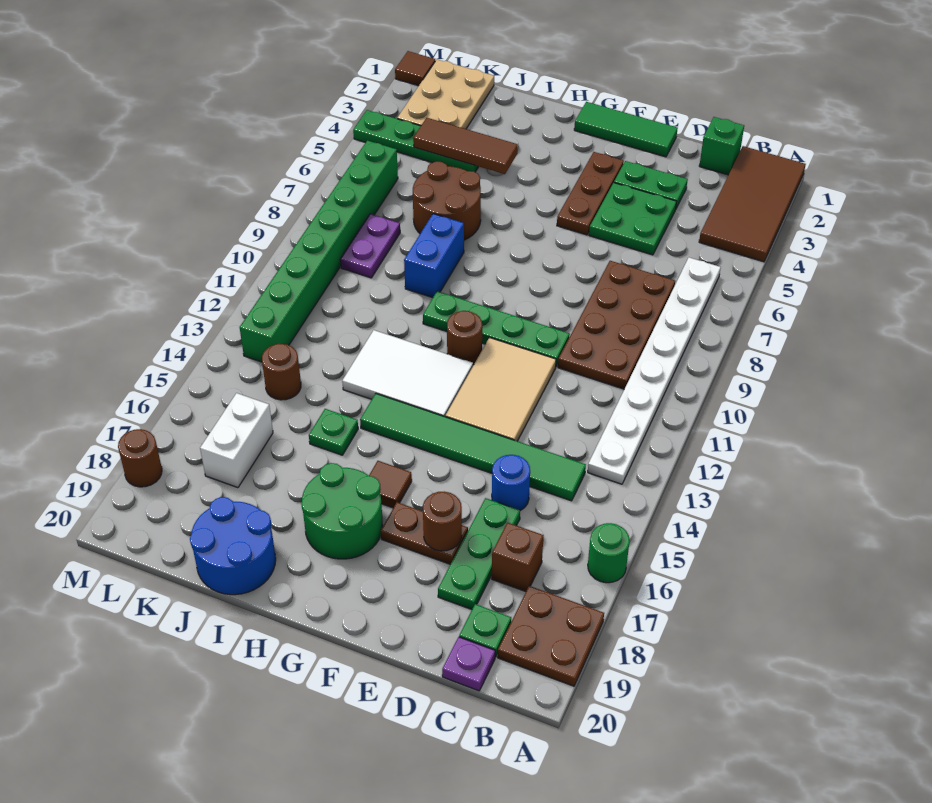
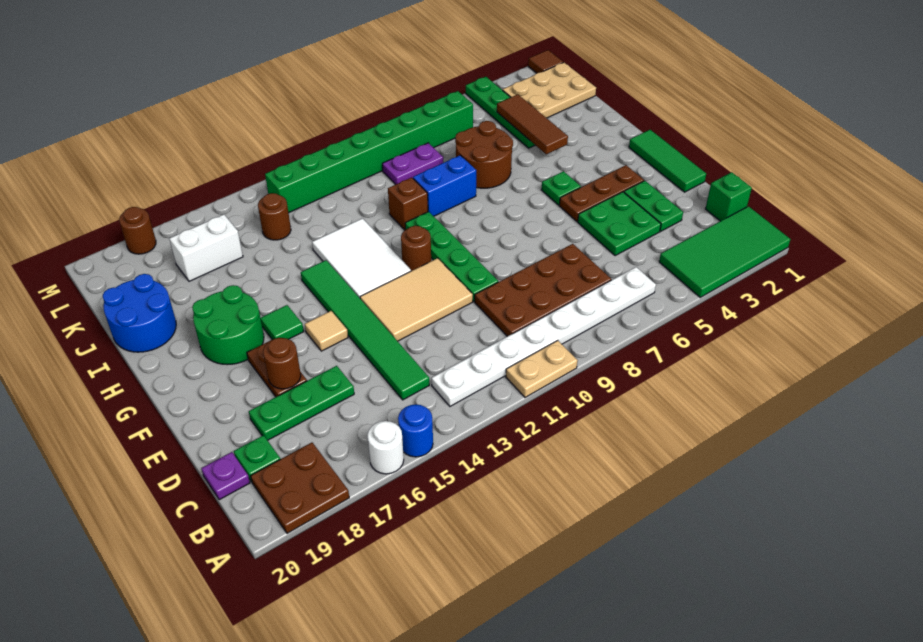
brown 2x4 tile [699,146,806,262] -> green 2x4 tile [659,206,791,297]
none -> tan 1x2 plate [506,340,578,397]
green 1x1 round brick [588,523,630,583] -> white 1x1 round brick [367,421,404,474]
brown 1x1 brick [492,523,543,592] -> brown 1x1 brick moved to [388,178,428,230]
blue 1x1 round brick [492,455,530,511] -> blue 1x1 round brick moved to [398,404,433,457]
none -> tan 1x1 tile [305,311,348,351]
brown 1x1 tile [369,461,412,508] -> green 1x1 tile [261,305,304,340]
green 1x1 plate [309,409,358,455] -> green 1x1 plate moved to [541,171,581,205]

